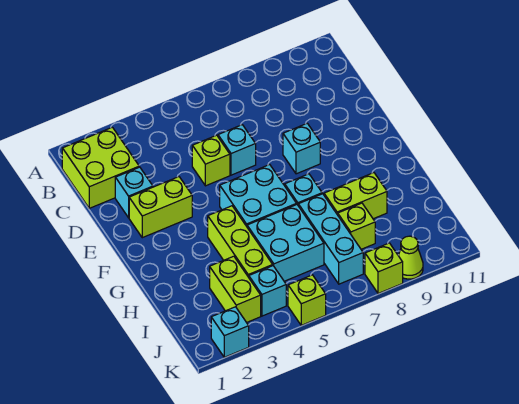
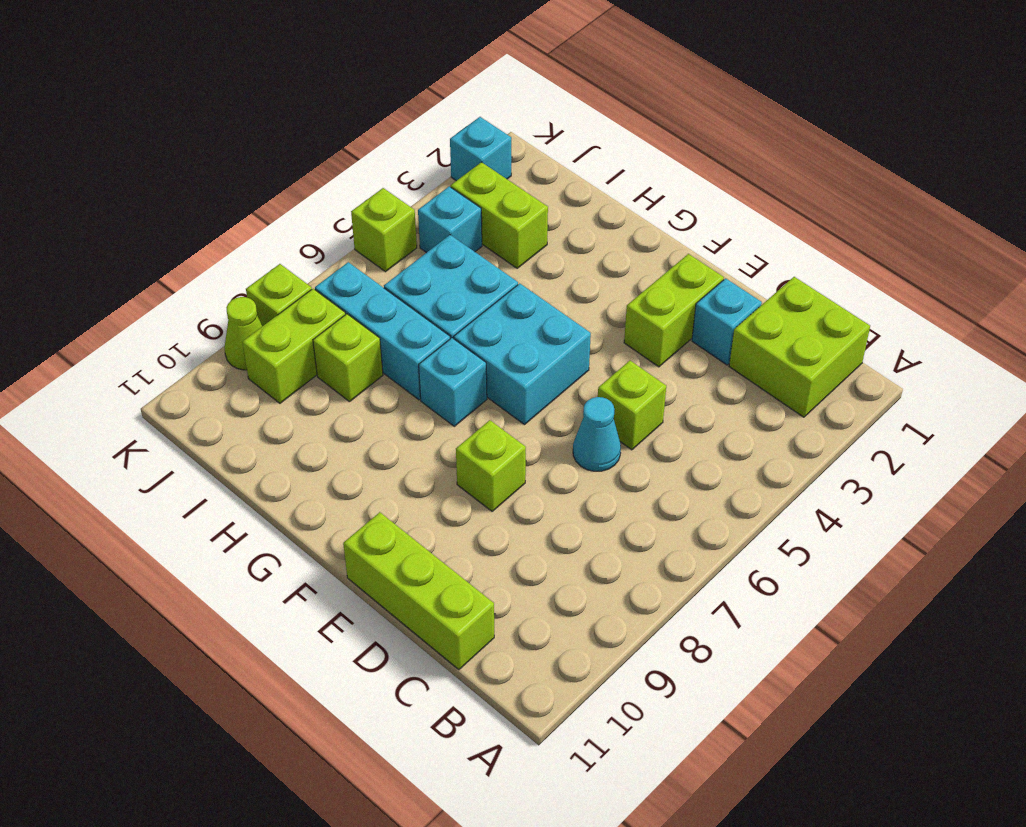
cyan 1x1 brick [218,125,256,175] -> cyan 1x1 cone [573,397,621,471]
cyan 1x1 brick [283,123,320,174] -> lime 1x1 brick [456,420,526,511]
lime 1x3 brick [208,206,273,277] -> lime 1x3 brick moved to [343,512,494,670]
lime 1x2 brick [324,173,387,219] -> lime 1x2 brick moved to [242,289,346,403]

